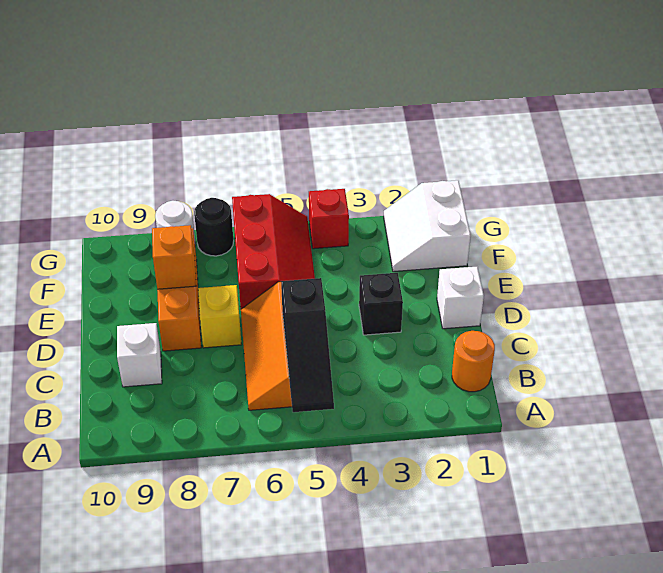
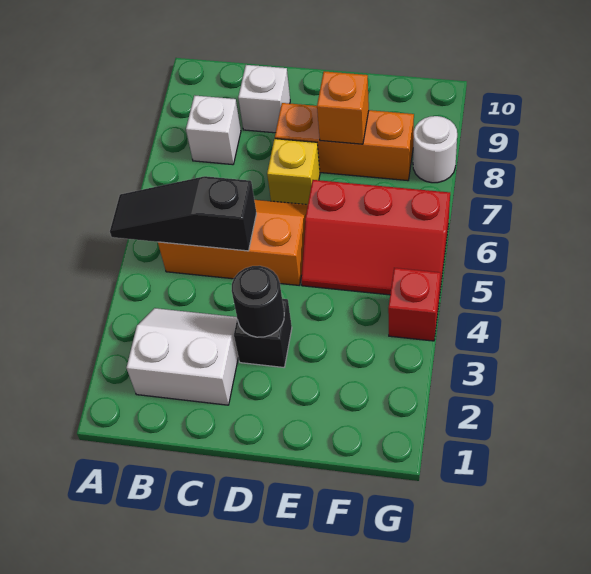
orange 1x1 round brick [452,331,495,392] -> none
white 1x1 brick [437,267,484,329] -> white 1x1 brick moved to [186,95,241,165]
white 2x2 slope [384,180,471,272] -> white 2x2 slope moved to [126,308,238,405]
black 1x1 round brick [194,198,234,256] -> black 1x1 round brick moved to [232,266,284,337]

